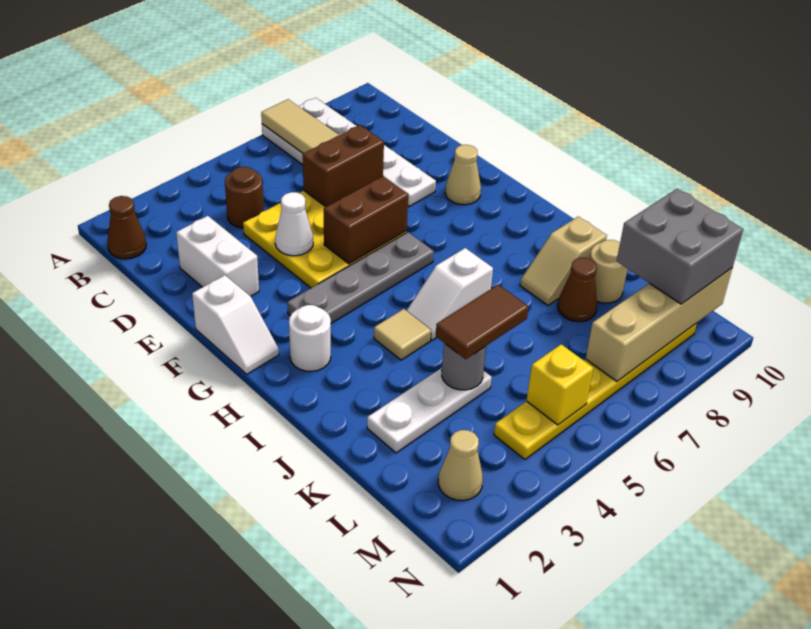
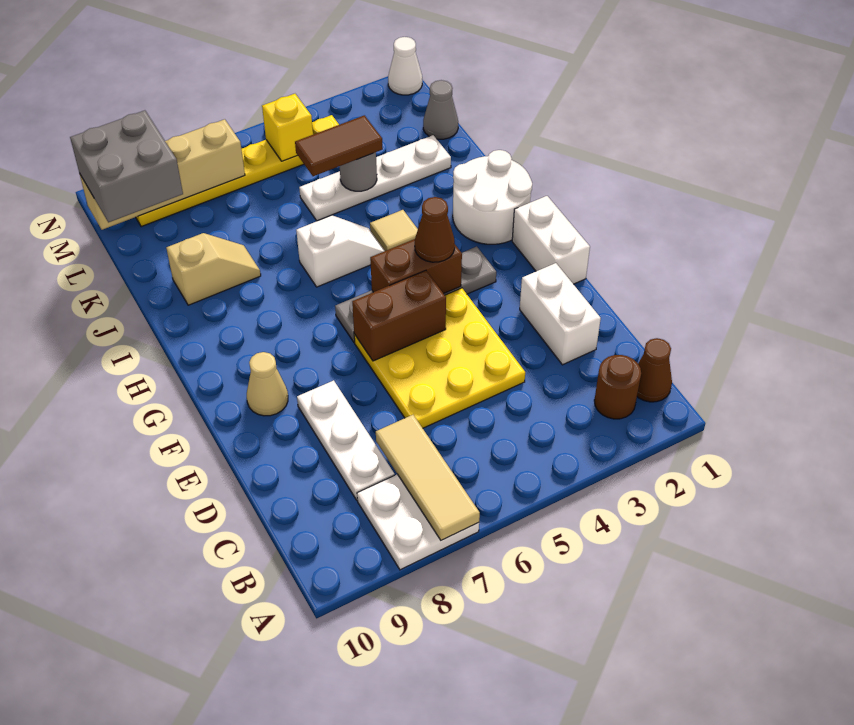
brown 1x1 round brick [225,167,264,228] -> brown 1x1 round brick moved to [594,355,641,419]
brown 1x2 brick [303,125,384,207] -> brown 1x2 brick moved to [370,239,462,294]
white 1x1 cone [275,192,313,256] -> white 1x1 cone moved to [388,37,422,95]
white 1x2 slope [192,275,279,374] -> white 1x2 brick [512,196,590,284]
white 1x1 round brick [289,305,331,371] -> white 2x2 round brick [453,150,532,244]
white 1x3 plate [367,368,492,453] -> white 1x4 plate [299,135,451,221]
brown 1x1 cone [558,258,597,322] -> brown 1x1 cone moved to [415,197,455,262]
tan 1x1 round brick [590,240,628,303] -> none
none -> grey 1x1 cone [423,80,458,139]
tan 1x1 cone [438,430,483,501] -> none

